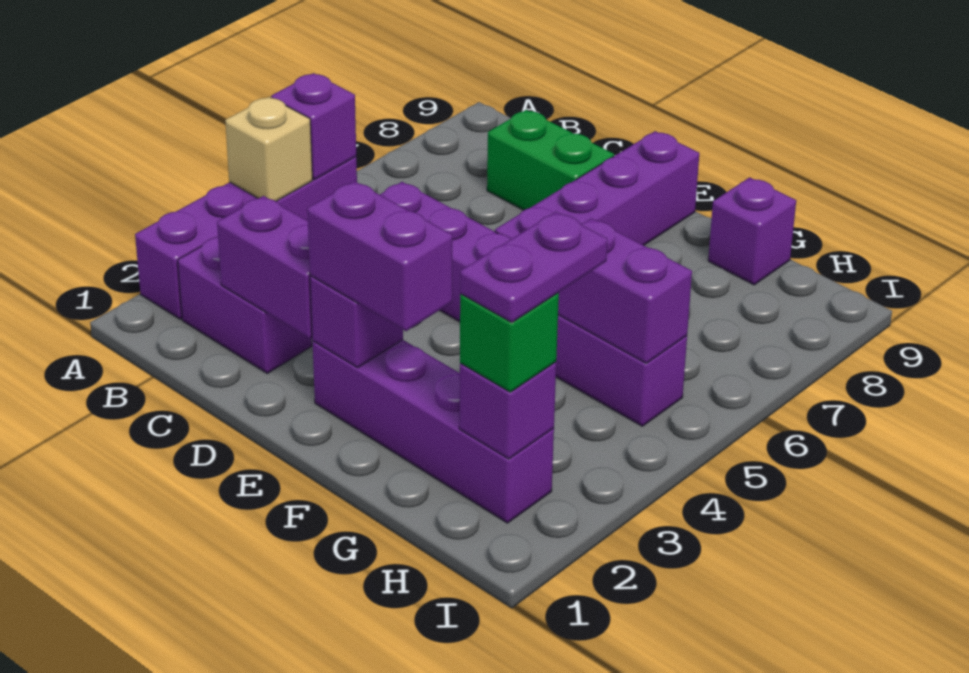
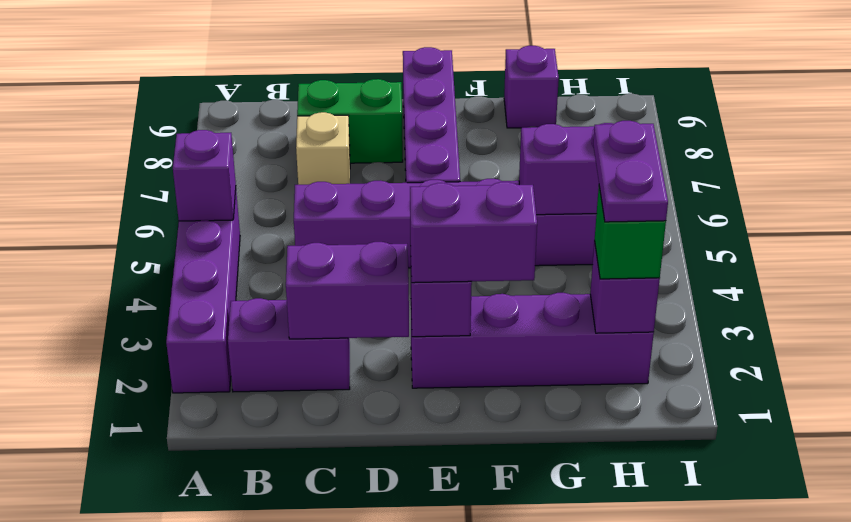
tan 1x1 brick [225,97,313,201] -> tan 1x1 brick moved to [296,112,350,185]

